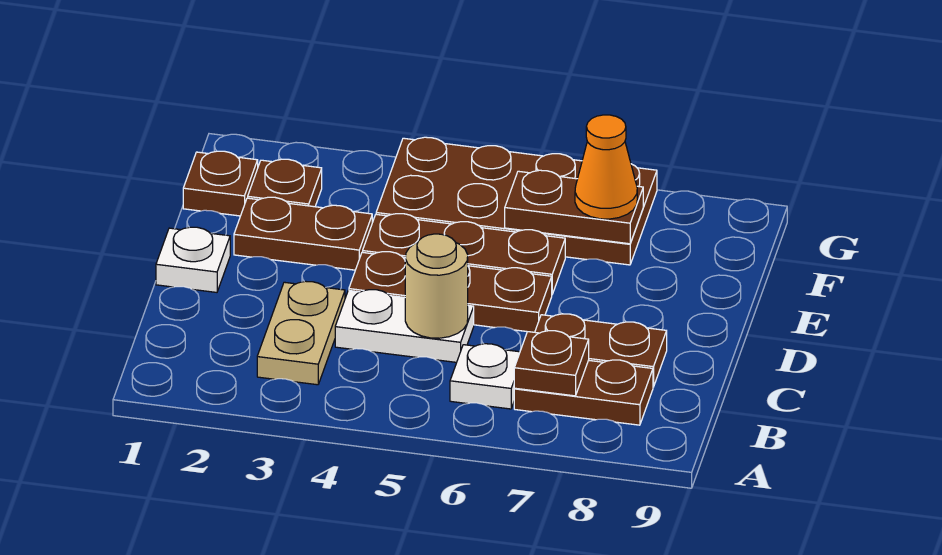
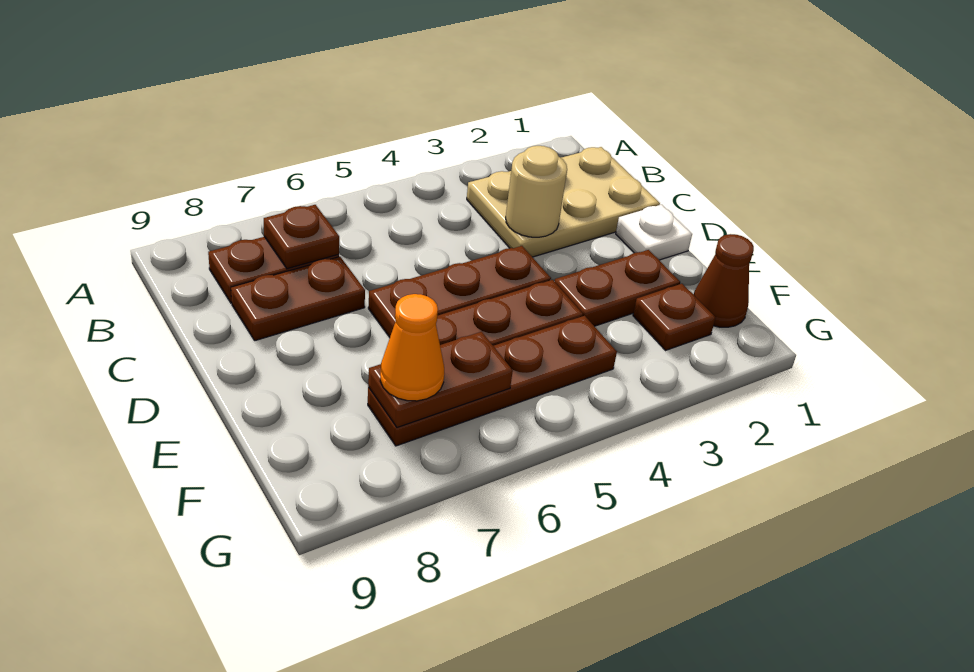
tan 1x2 plate [257,281,345,385] -> tan 2x3 plate [467,147,660,257]
white 1x1 plate [450,344,520,409] -> none
white 1x2 plate [335,290,474,362] -> none
tan 1x1 round brick [405,234,468,338] -> tan 1x1 round brick moved to [506,146,567,237]
brown 1x1 plate [183,151,258,216] -> brown 1x1 cone [694,234,754,327]
brown 2x4 plate [376,137,657,265] -> brown 1x4 plate [368,316,617,446]

